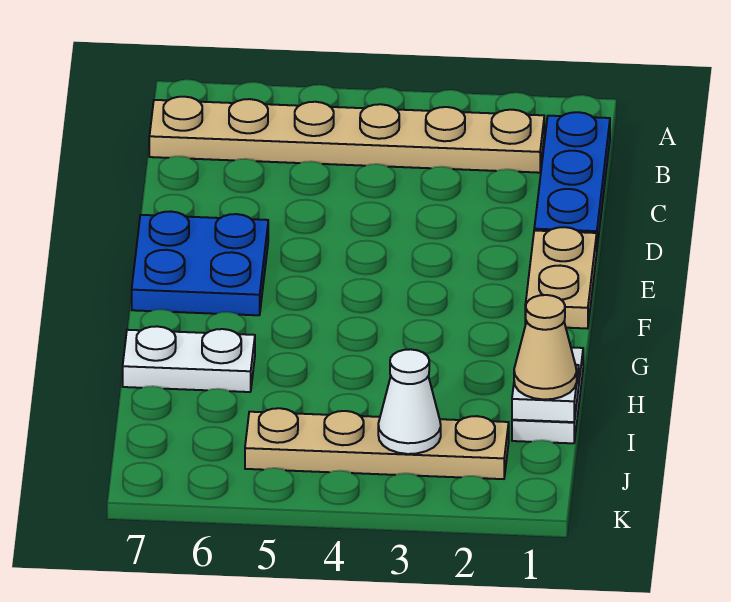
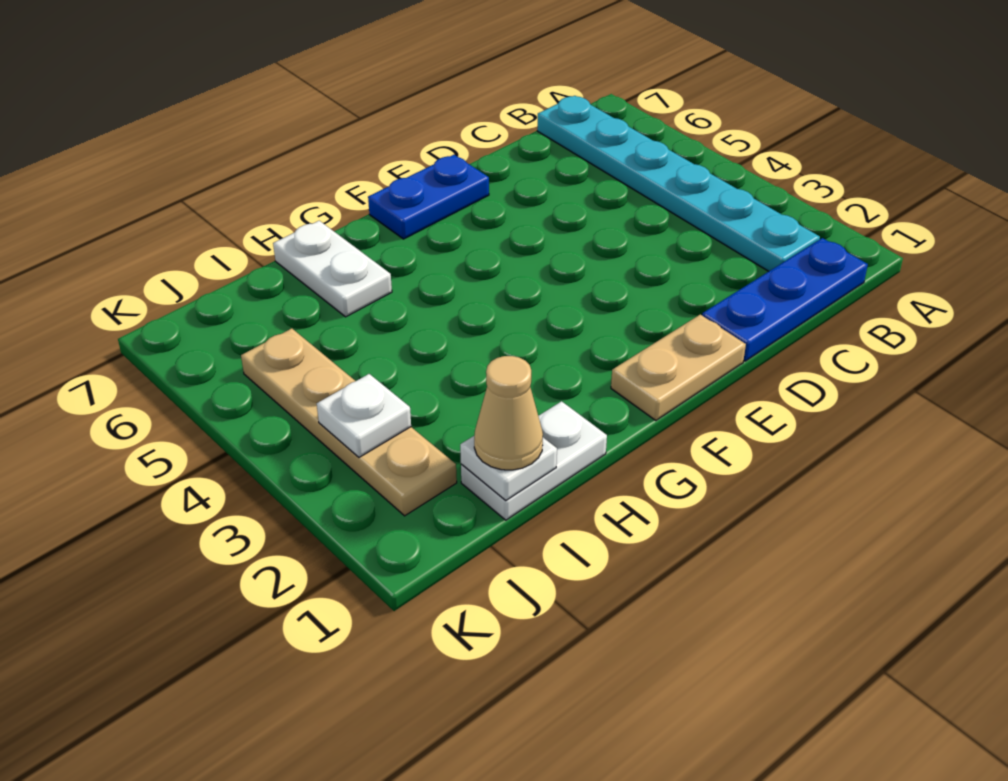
tan 1x6 plate [149,97,544,173] -> cyan 1x6 plate [537,96,820,271]
blue 2x2 plate [132,211,268,315] -> blue 1x2 plate [368,155,489,239]
white 1x1 cone [378,349,441,454] -> white 1x1 plate [317,374,411,457]

